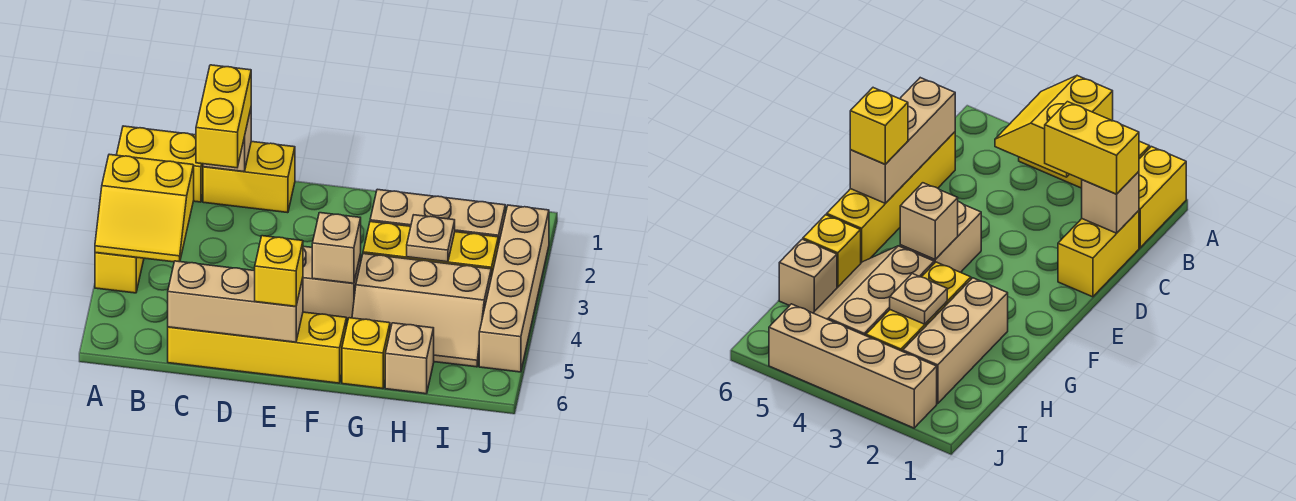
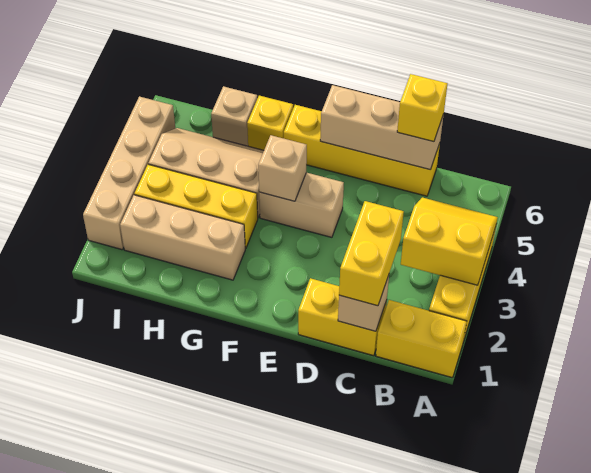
yellow 1x1 brick [255,236,303,306] -> yellow 1x1 brick moved to [397,74,448,142]
tan 1x1 plate [407,215,455,262] -> none

